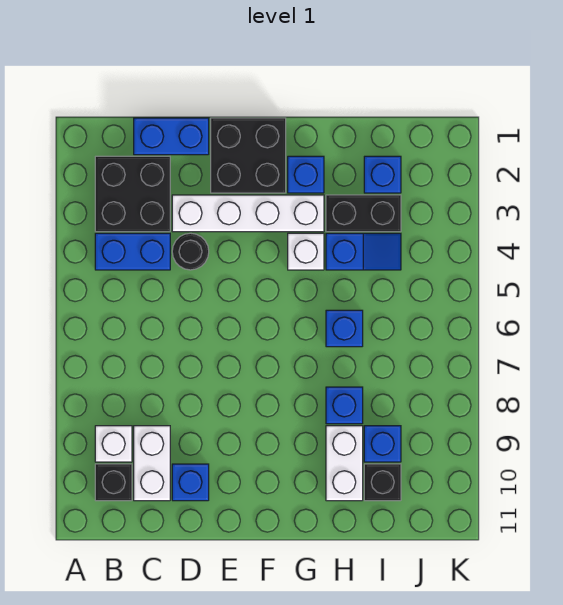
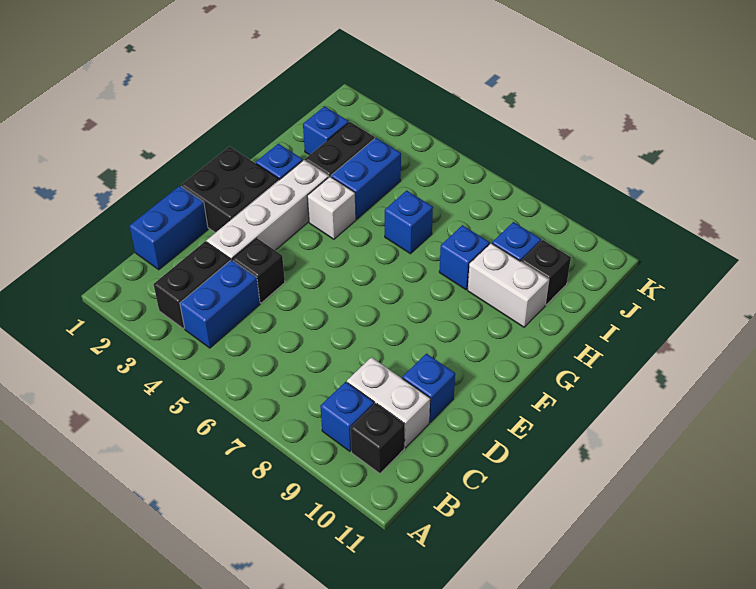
black 2x2 brick [95,156,170,232] -> black 1x2 brick [154,242,230,329]
white 1x1 brick [95,426,132,462] -> blue 1x1 brick [320,382,374,451]
black 1x1 round brick [172,233,209,270] -> black 1x1 brick [233,238,285,303]
blue 1x2 slope [326,233,401,270] -> blue 1x2 brick [331,138,401,219]

